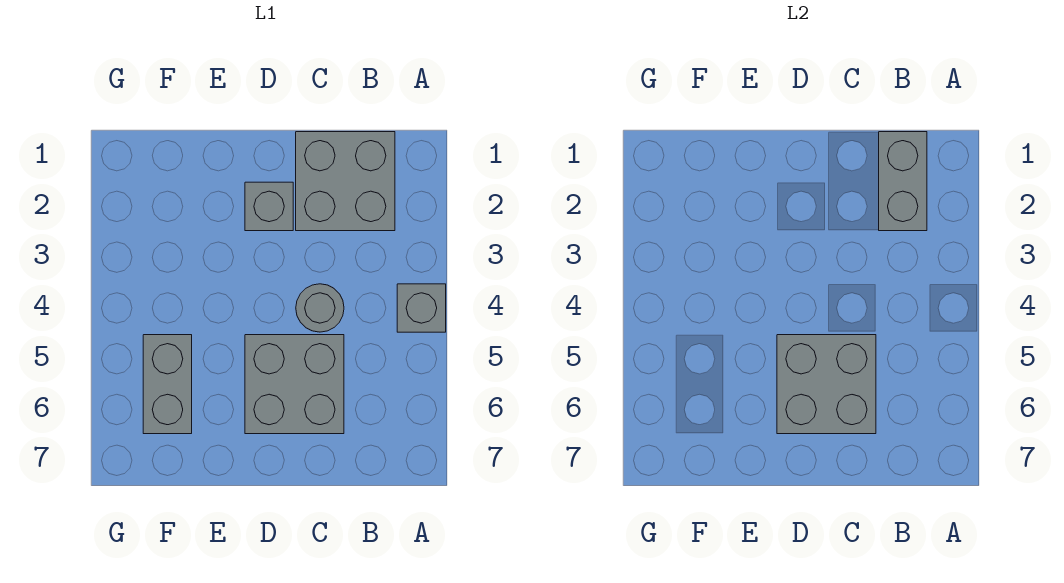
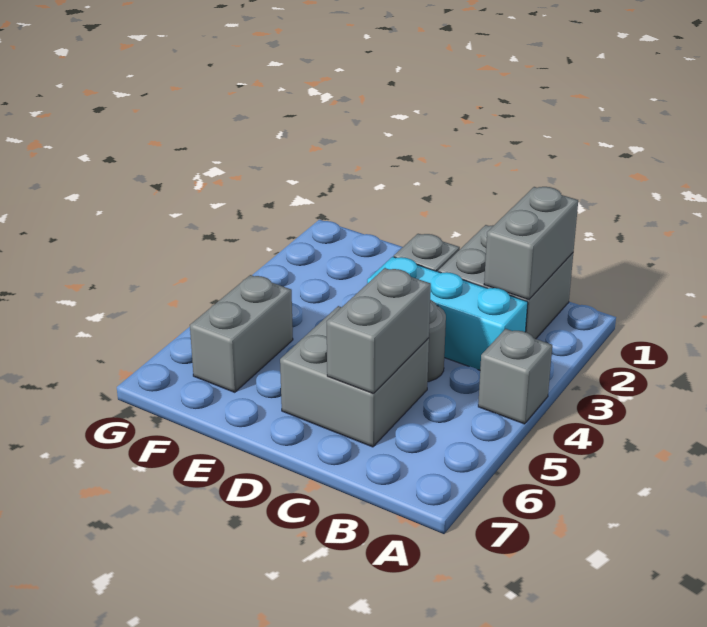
none -> cyan 1x3 brick [367,257,528,370]
grey 2x2 brick [777,335,876,434] -> grey 1x2 brick [327,268,431,394]

